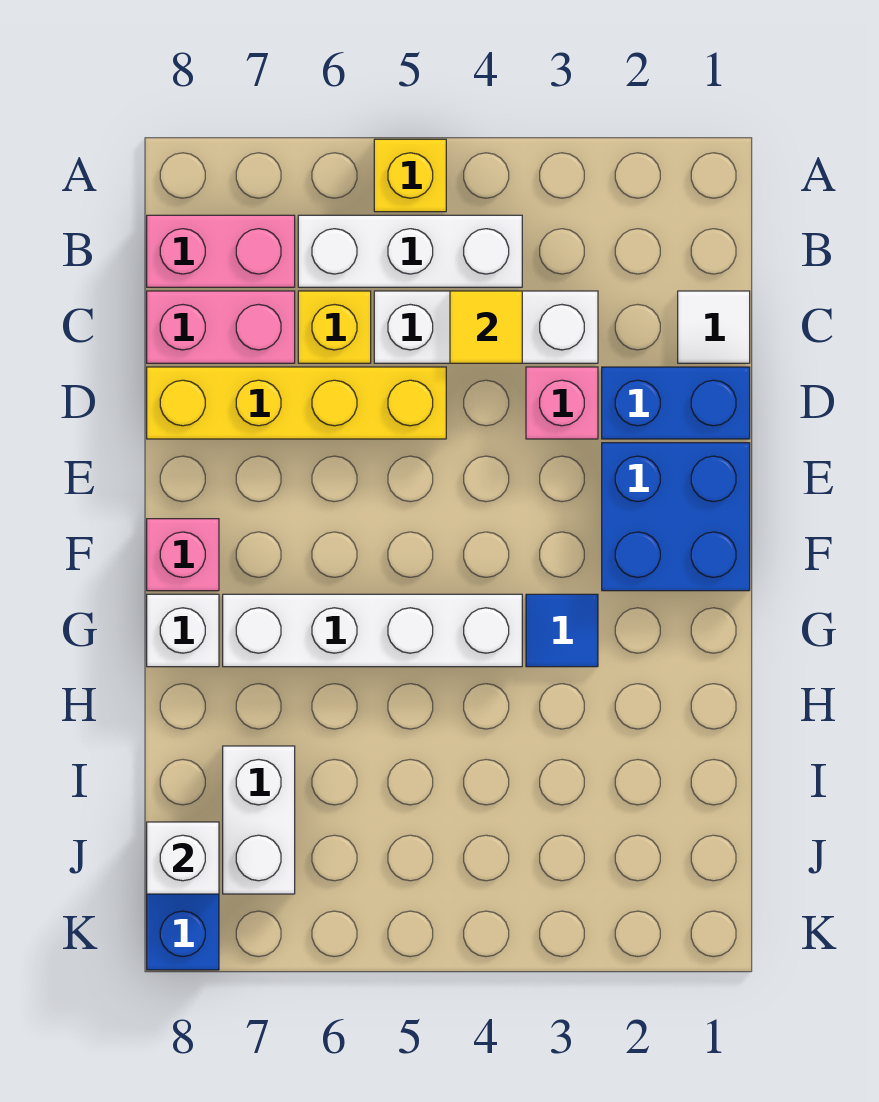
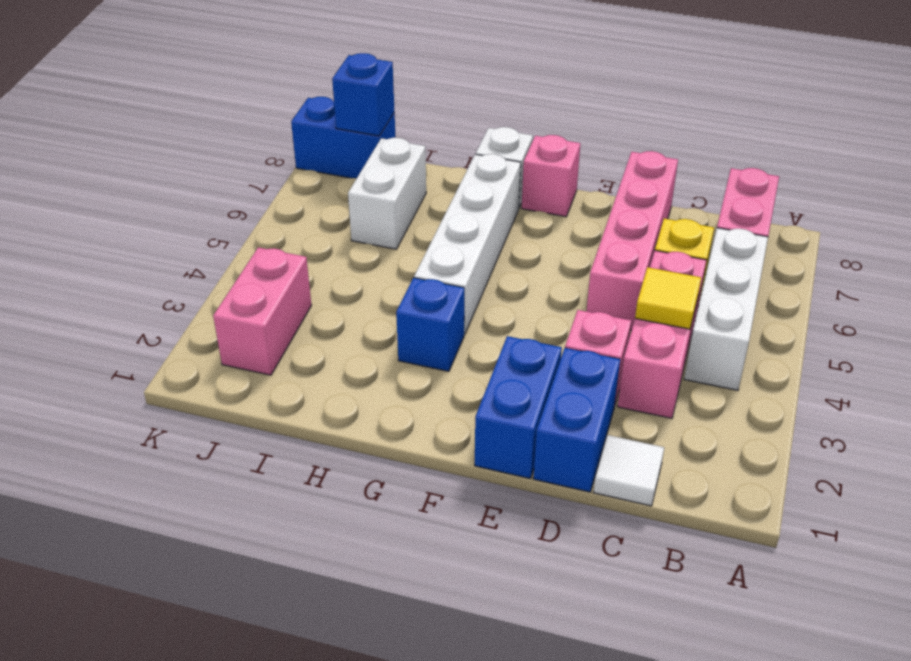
yellow 1x1 brick [374,139,446,212] -> none
white 1x3 brick [374,291,598,363] -> pink 1x3 brick [618,251,707,418]
pink 1x2 brick [147,291,295,363] -> pink 1x2 brick moved to [213,247,312,375]
yellow 1x4 brick [147,367,446,439] -> pink 1x4 brick [587,151,678,330]
blue 2x2 brick [602,443,750,591] -> blue 1x2 brick [475,336,562,478]
blue 1x1 tile [526,594,598,667] -> blue 1x1 brick [396,278,464,371]
white 1x2 brick [223,746,295,894] -> white 1x2 brick turned to [348,138,426,249]
white 1x1 brick [147,822,219,894] -> blue 1x1 brick [332,53,395,136]

